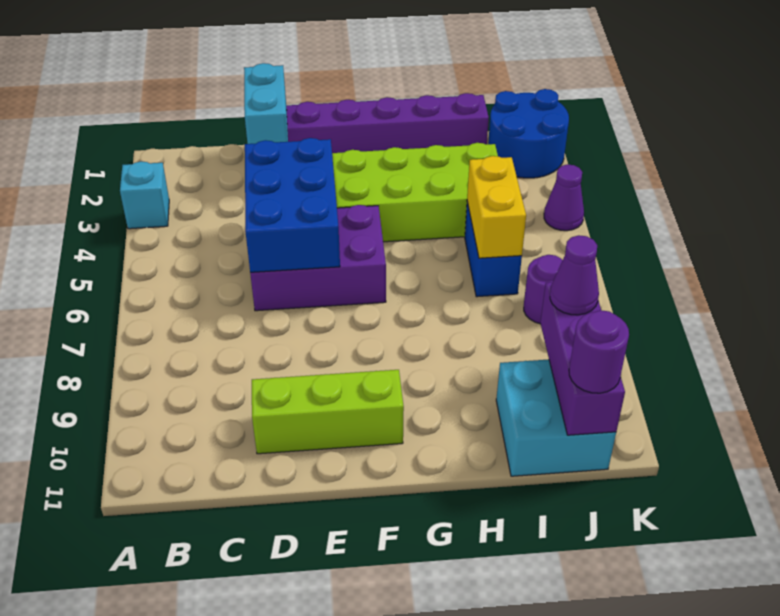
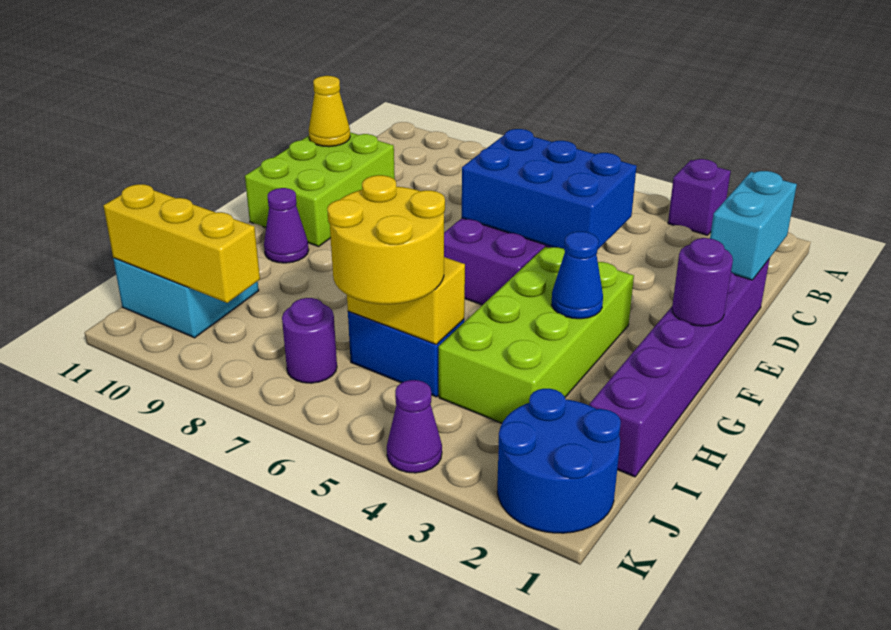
cyan 1x1 brick [120,161,169,229] -> purple 1x1 brick [668,159,731,235]
cyan 1x2 brick [244,63,288,144] -> cyan 1x2 brick turned to [710,171,797,280]
lime 1x3 brick [252,370,404,454] -> lime 2x3 brick [245,132,395,246]
none -> yellow 1x1 cone [309,76,350,147]
none -> blue 1x1 cone [552,231,603,319]
none -> yellow 2x2 round brick [327,175,445,304]
purple 1x3 brick [540,282,625,435] -> yellow 1x3 brick [104,184,260,303]
purple 1x1 cone [550,235,599,315] -> purple 1x1 cone moved to [264,188,309,263]
purple 1x1 round brick [569,310,629,393] -> purple 1x1 round brick moved to [672,238,733,326]

